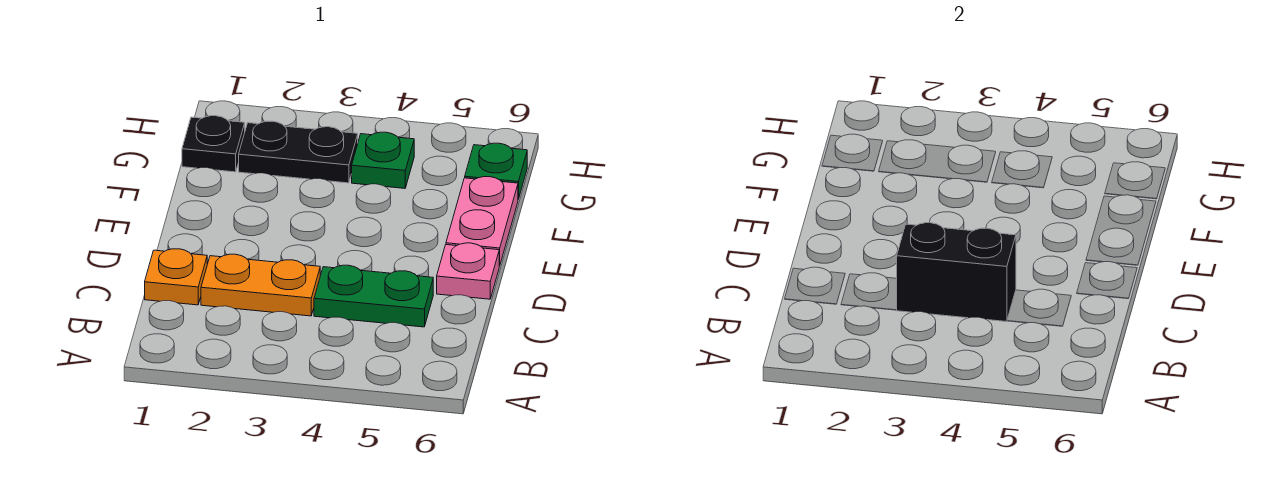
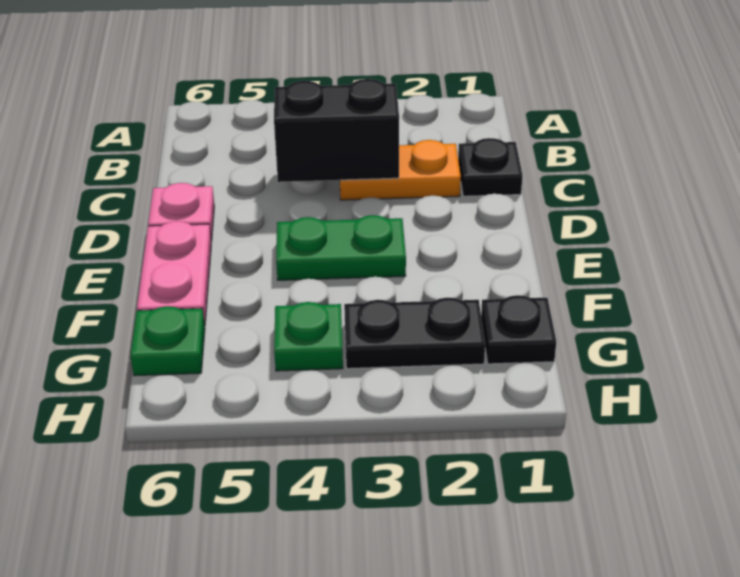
orange 1x1 plate [145,249,207,305] -> black 1x1 plate [458,138,523,196]
green 1x2 plate [314,265,433,327] -> green 1x2 plate moved to [276,215,406,280]

